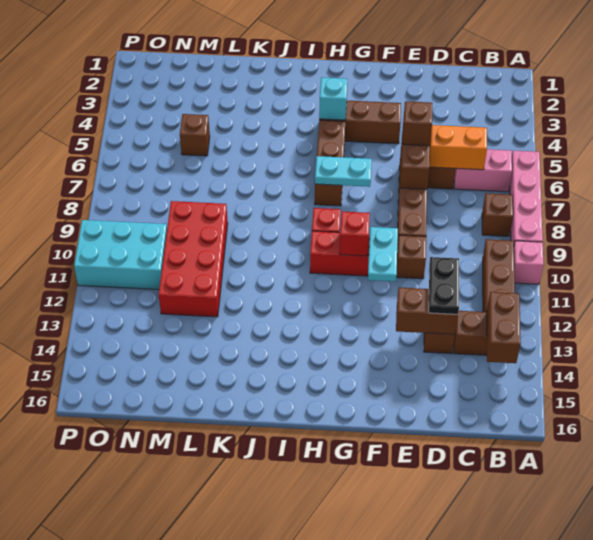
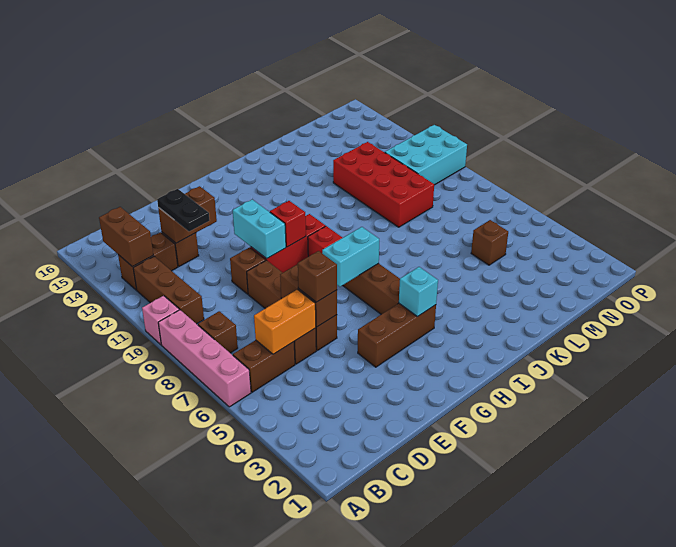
pink 1x2 brick [454,149,512,192] -> brown 1x2 brick [233,340,295,392]
cyan 1x2 plate [368,227,398,282] -> cyan 1x2 brick [233,199,286,259]
cyan 1x2 plate [315,156,372,187] -> cyan 1x2 brick [322,227,379,287]

